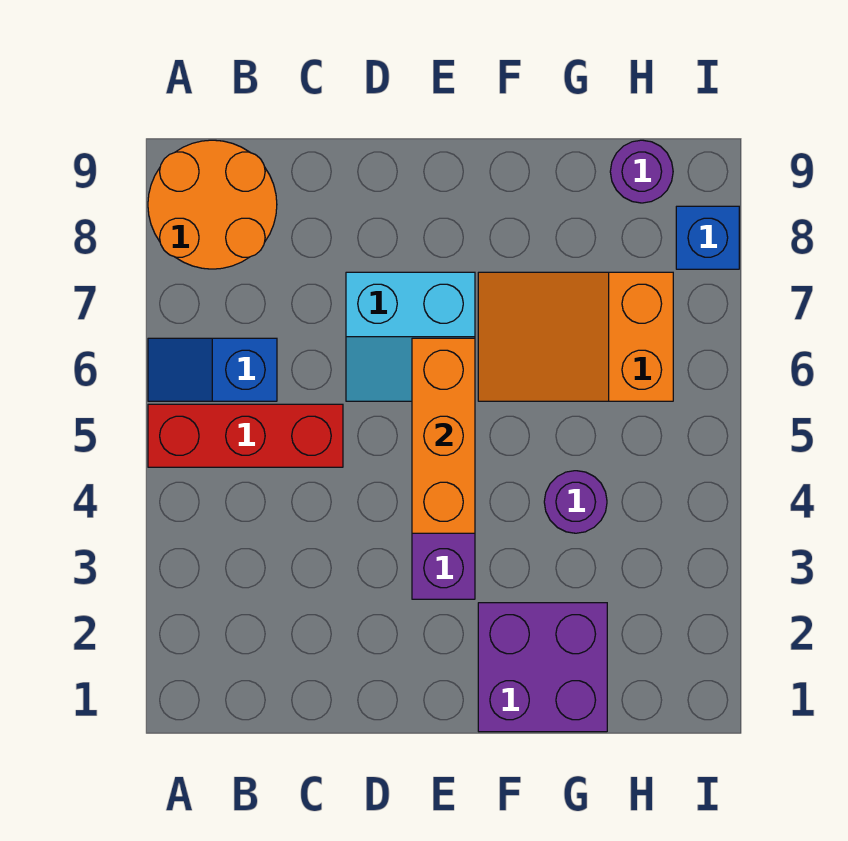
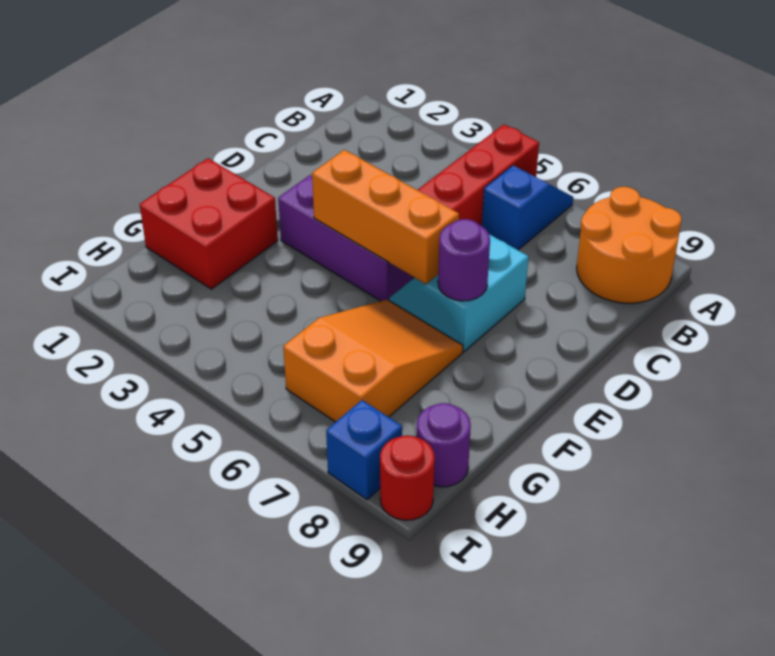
purple 2x2 brick [478,603,607,732] -> red 2x2 brick [140,158,278,289]
purple 1x1 round brick [544,471,607,533] -> purple 1x1 round brick moved to [438,219,490,301]
none -> red 1x1 round brick [380,435,435,520]

